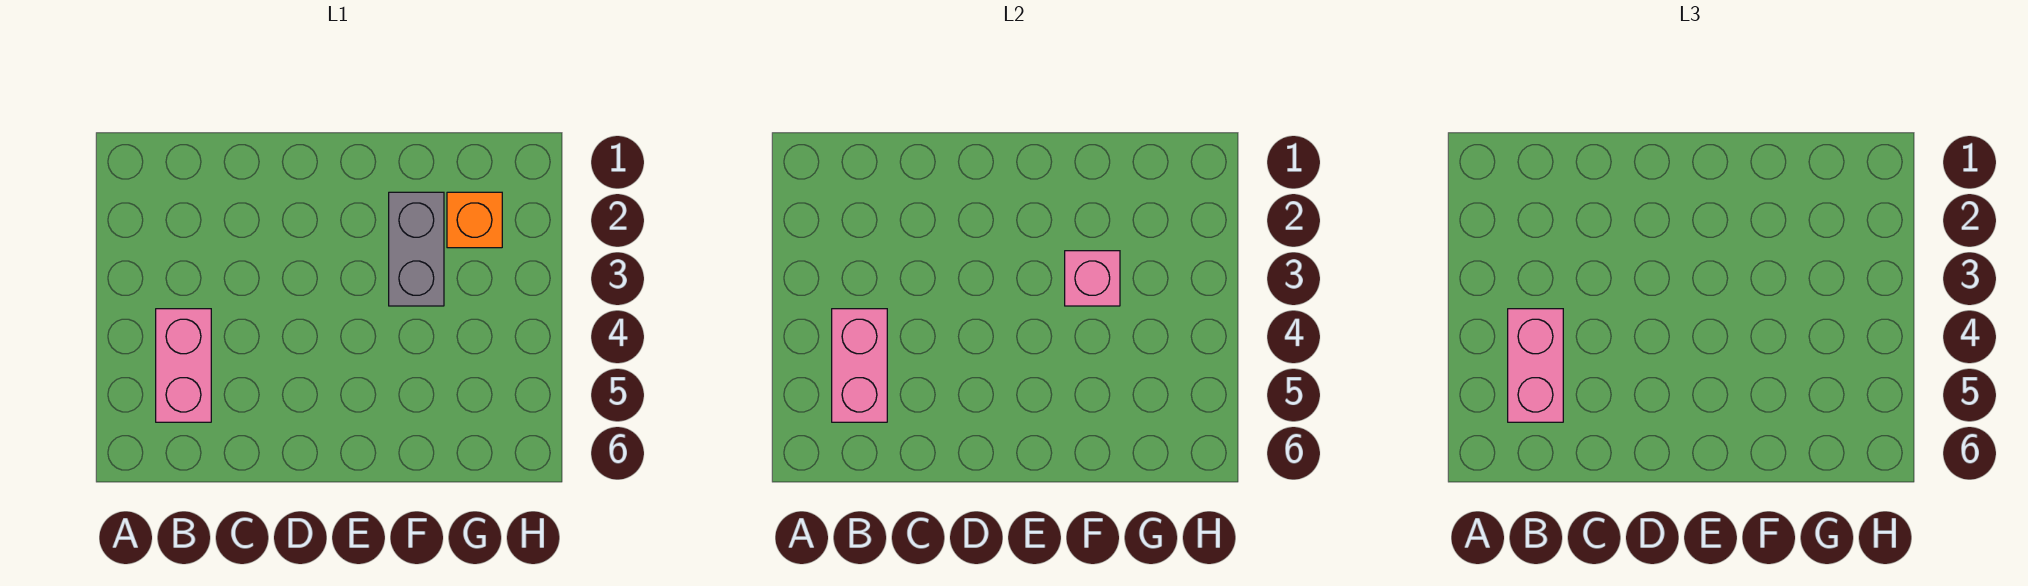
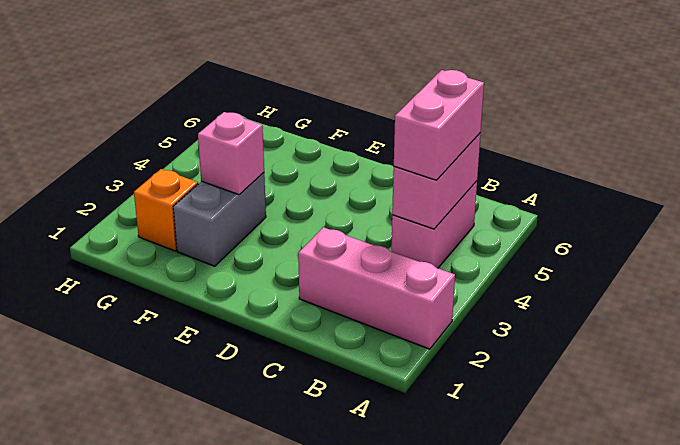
none -> pink 1x3 brick [298,227,455,349]

